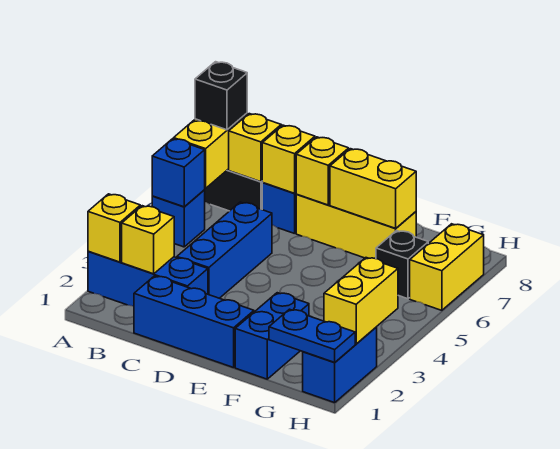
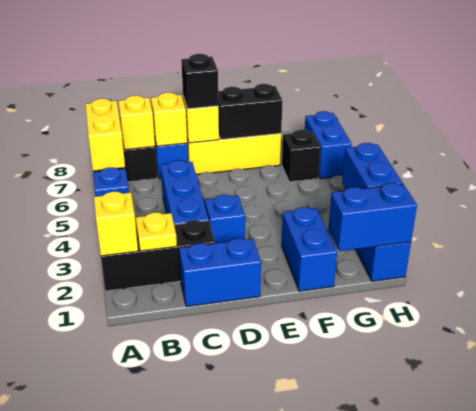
blue 1x3 brick [88,251,208,306] -> black 1x3 brick [101,220,215,291]
blue 1x1 brick [152,139,205,207] -> blue 1x1 brick moved to [205,195,245,243]
black 1x1 brick [195,62,247,130] -> black 1x1 brick moved to [181,54,218,109]
yellow 1x1 brick [122,206,174,274] -> yellow 1x1 plate [135,213,177,251]
blue 1x3 brick [134,276,254,368] -> blue 1x2 brick [179,239,261,307]
yellow 1x2 brick [330,149,416,229] -> black 1x2 brick [218,84,283,140]
blue 1x2 plate [269,309,355,363] -> blue 1x2 brick [328,183,417,251]
yellow 1x2 brick [324,258,398,344] -> blue 1x2 brick [342,143,403,190]
yellow 1x2 brick [410,224,484,310] -> blue 1x2 brick [305,111,352,179]

